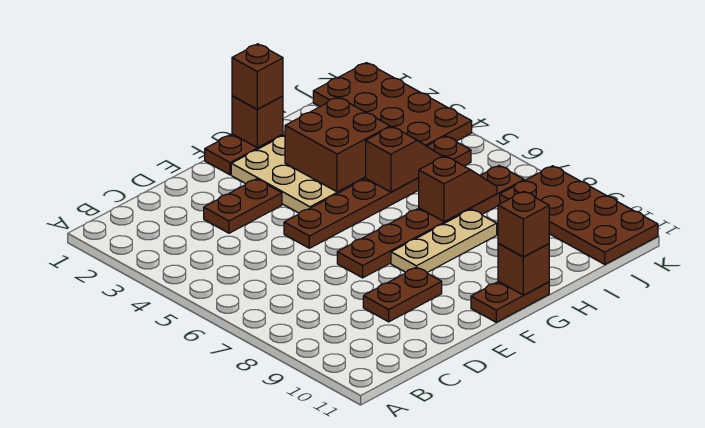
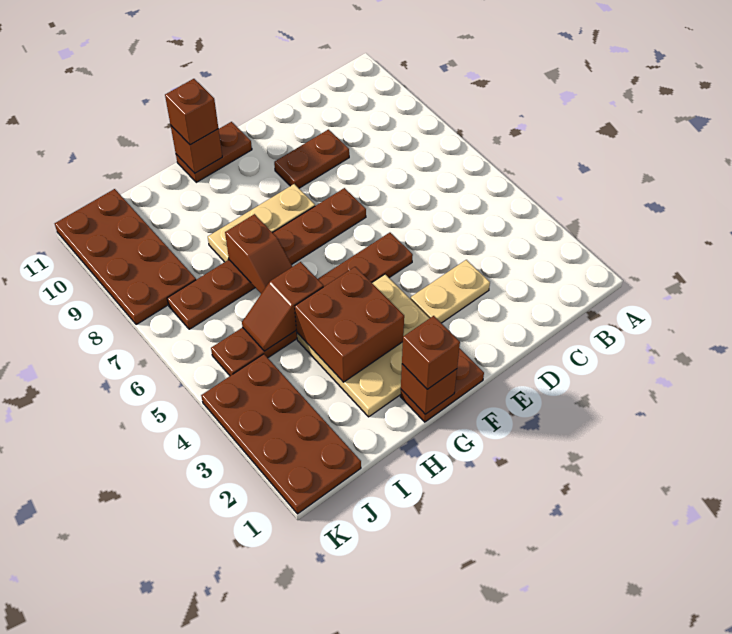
brown 1x2 plate [204,179,282,233] -> tan 1x2 plate [410,260,490,323]
brown 1x2 slope [419,156,497,222] -> brown 1x2 slope turned to [225,214,292,294]

